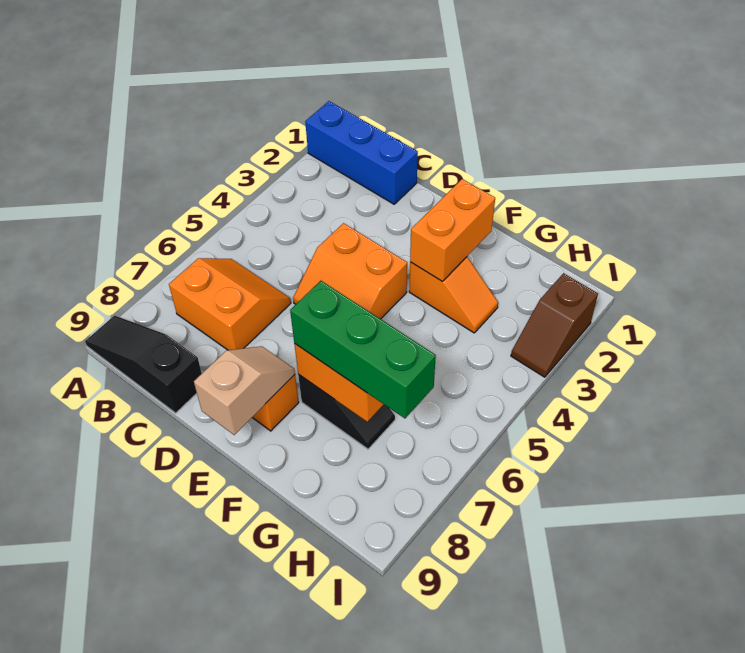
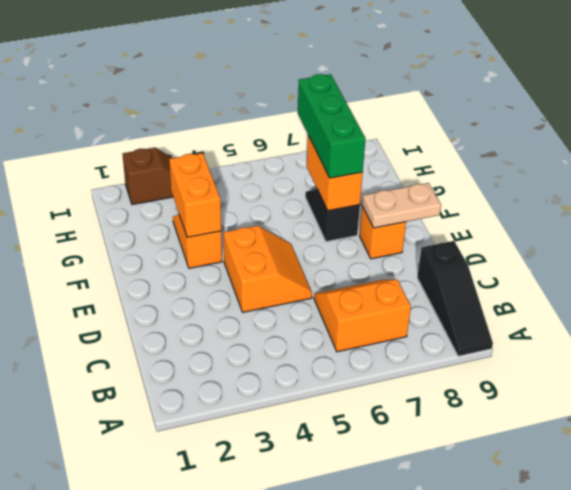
blue 1x3 brick [305,101,418,204] -> none
orange 2x2 slope [169,258,291,350] -> orange 2x2 slope turned to [314,280,411,352]
tan 1x2 slope [194,346,295,435] -> tan 1x2 plate [362,183,441,228]
orange 1x2 brick [410,179,495,281] -> orange 1x2 brick turned to [169,153,221,237]

